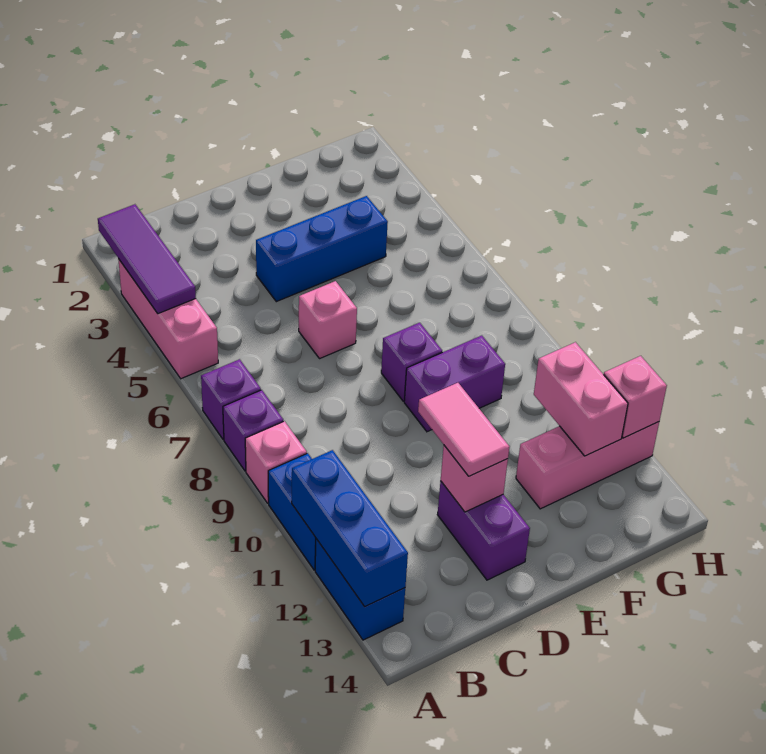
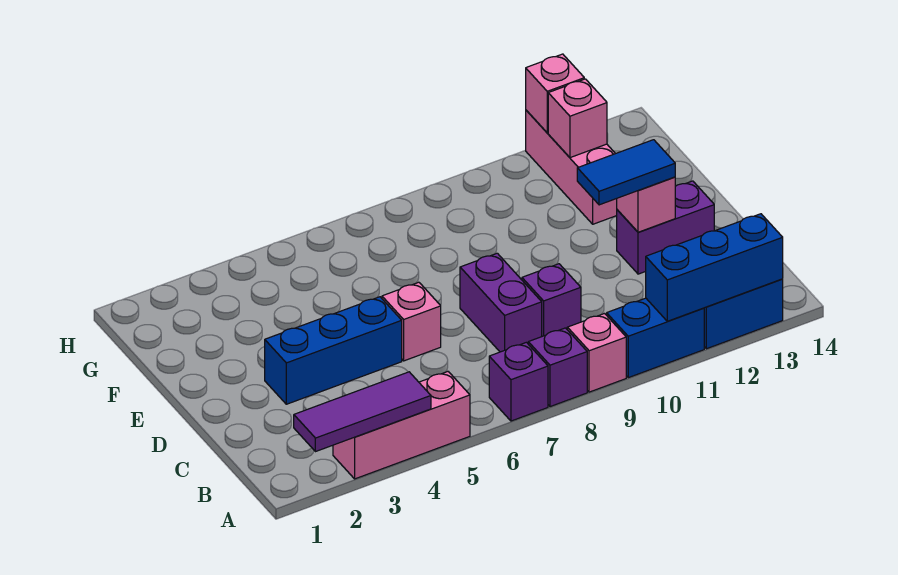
blue 1x3 brick [256,196,388,302] -> blue 1x3 brick turned to [265,297,402,404]
pink 1x2 tile [418,383,509,476] -> blue 1x2 tile [577,140,675,205]
purple 1x1 brick [381,323,442,401] -> purple 1x1 brick moved to [522,264,581,336]
purple 1x2 brick [404,336,505,432] -> purple 1x2 brick moved to [460,253,542,352]
pink 1x2 brick [534,342,628,456] -> pink 1x1 brick [548,79,607,158]

